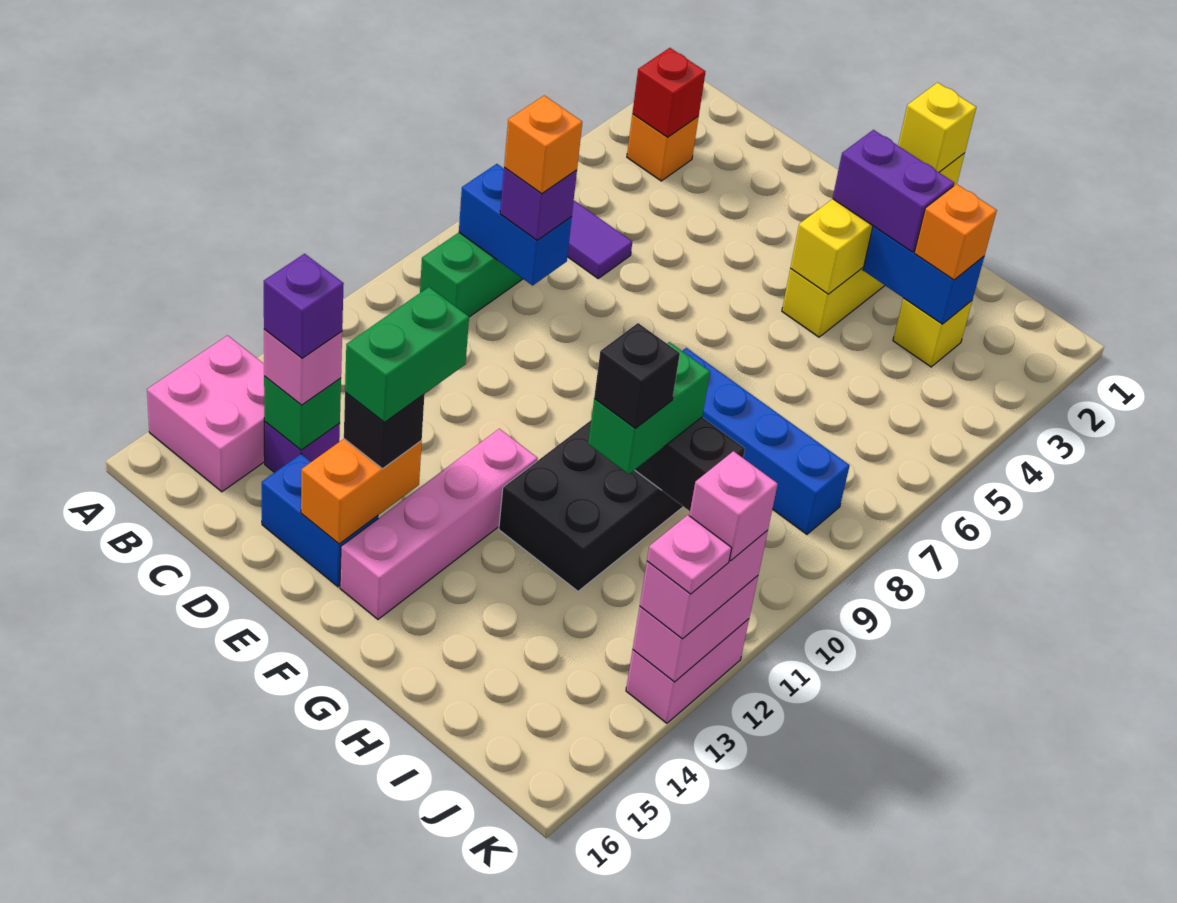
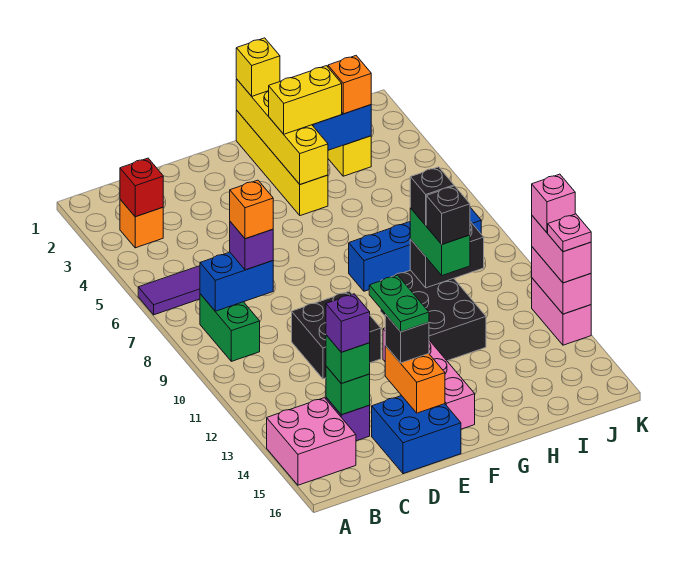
pink 1x1 brick [264,329,342,405] -> green 1x1 brick [326,335,370,384]
none -> black 2x2 brick [292,291,381,379]
blue 1x2 brick [262,454,378,587] -> blue 2x2 brick [372,396,461,474]
green 1x2 brick [345,287,469,422] -> green 1x2 plate [369,275,429,332]
purple 1x2 brick [833,130,954,252] -> yellow 1x2 brick [269,66,342,134]
none -> black 1x1 brick [410,167,454,225]

